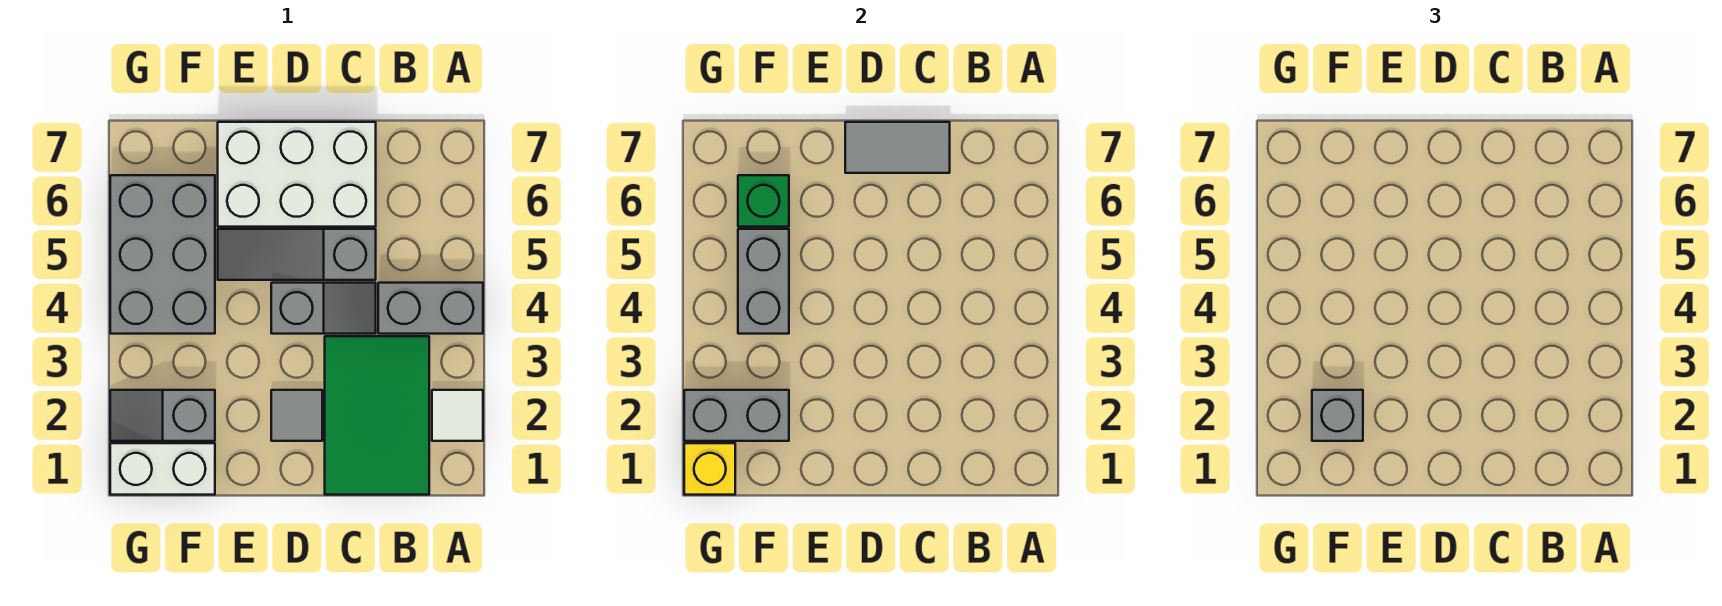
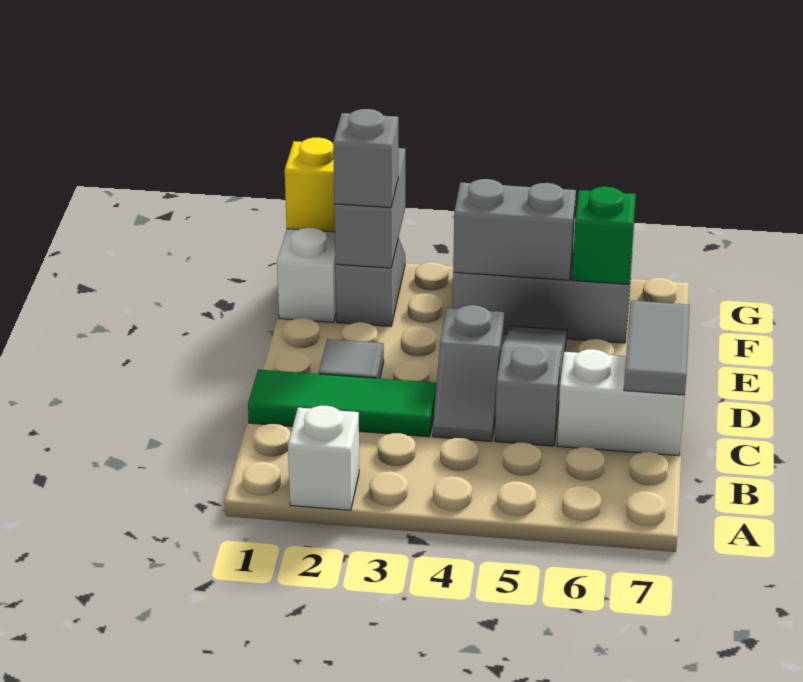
white 1x1 tile [432,390,483,441] -> white 1x1 brick [288,406,359,510]
grey 1x2 brick [378,283,483,334] -> none
green 2x3 tile [325,336,429,495] -> green 1x3 tile [248,370,437,437]
white 2x3 brick [218,122,376,227] -> white 1x2 brick [557,349,685,456]

